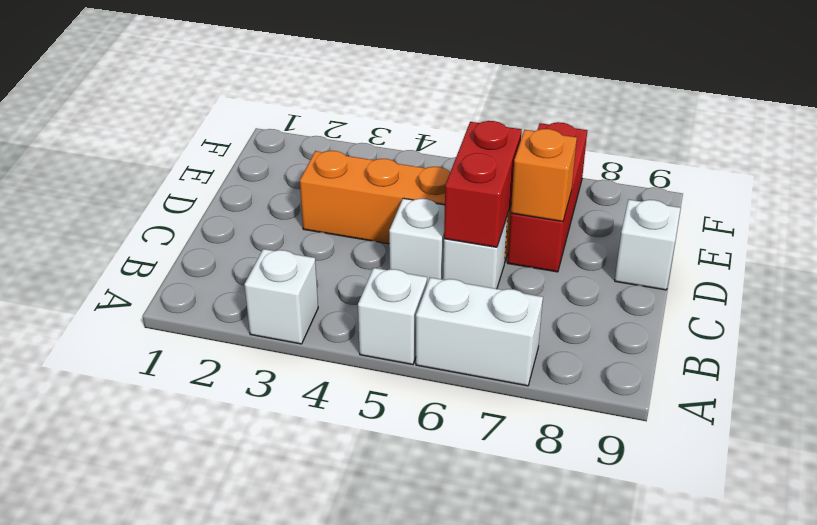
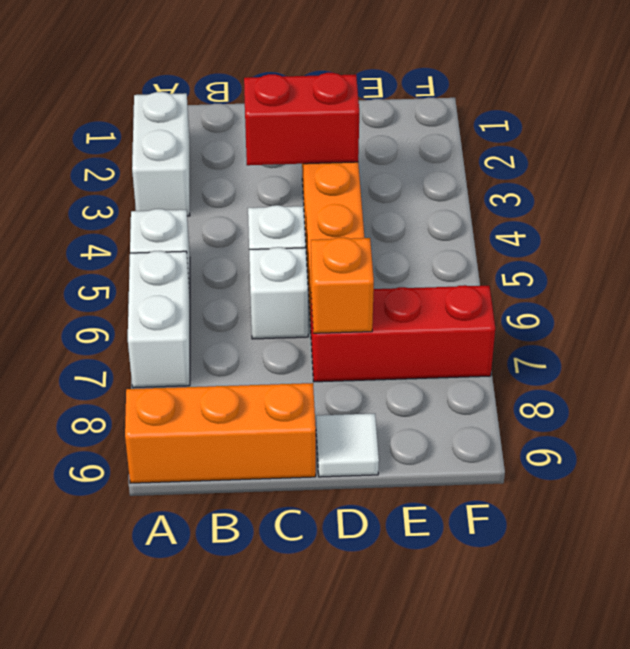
white 1x1 brick [244,249,318,344] -> white 1x2 brick [132,92,190,216]
none -> orange 1x3 brick [125,383,316,483]
red 1x2 brick [444,121,522,247] -> red 1x2 brick moved to [244,73,359,165]
white 1x1 brick [615,200,681,290] -> white 1x1 tile [316,414,379,477]

